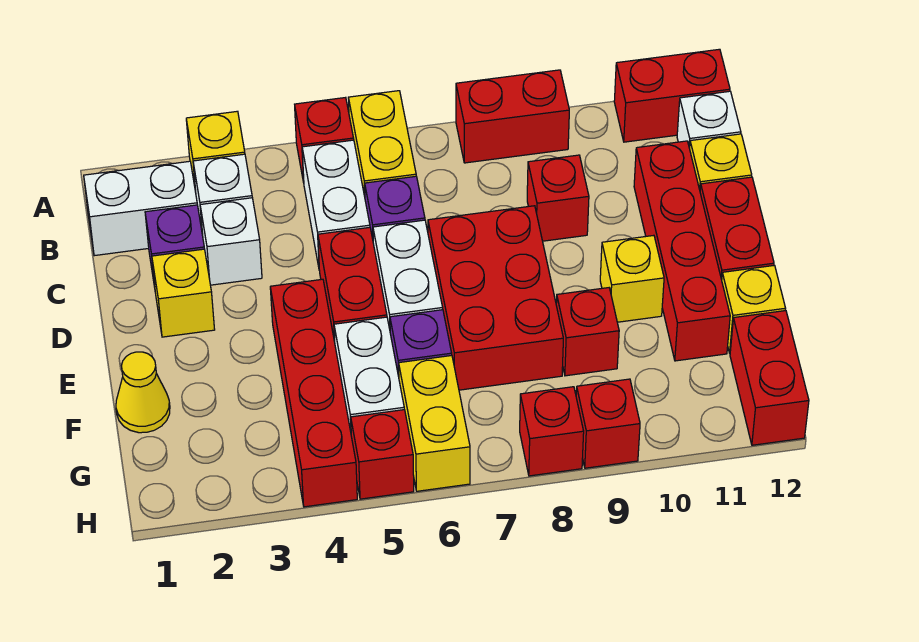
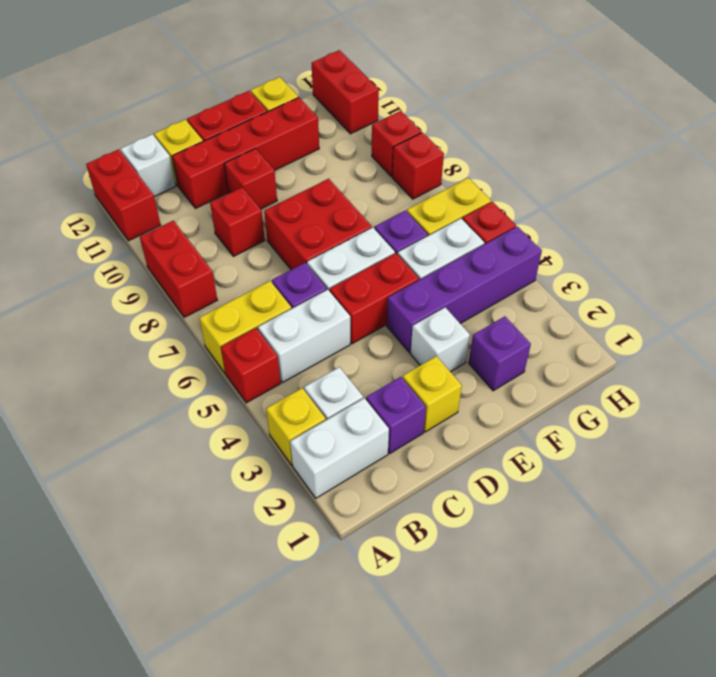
white 1x2 brick [84,161,197,256] -> white 1x2 brick turned to [290,398,389,498]
white 1x1 brick [200,198,262,285] -> white 1x1 brick moved to [411,307,470,372]
red 2x3 brick [428,206,563,390] -> red 2x2 brick [264,179,372,270]
red 1x4 brick [270,279,357,507] -> purple 1x4 brick [387,226,542,353]
yellow 1x1 brick [600,235,664,322] -> none
yellow 1x1 cone [116,352,170,433] -> none
none -> purple 1x1 brick [469,316,531,391]
red 1x1 brick [556,288,619,376] -> red 1x1 brick moved to [224,148,277,209]
red 1x2 brick [730,311,809,445] -> red 1x2 brick turned to [312,50,379,134]

